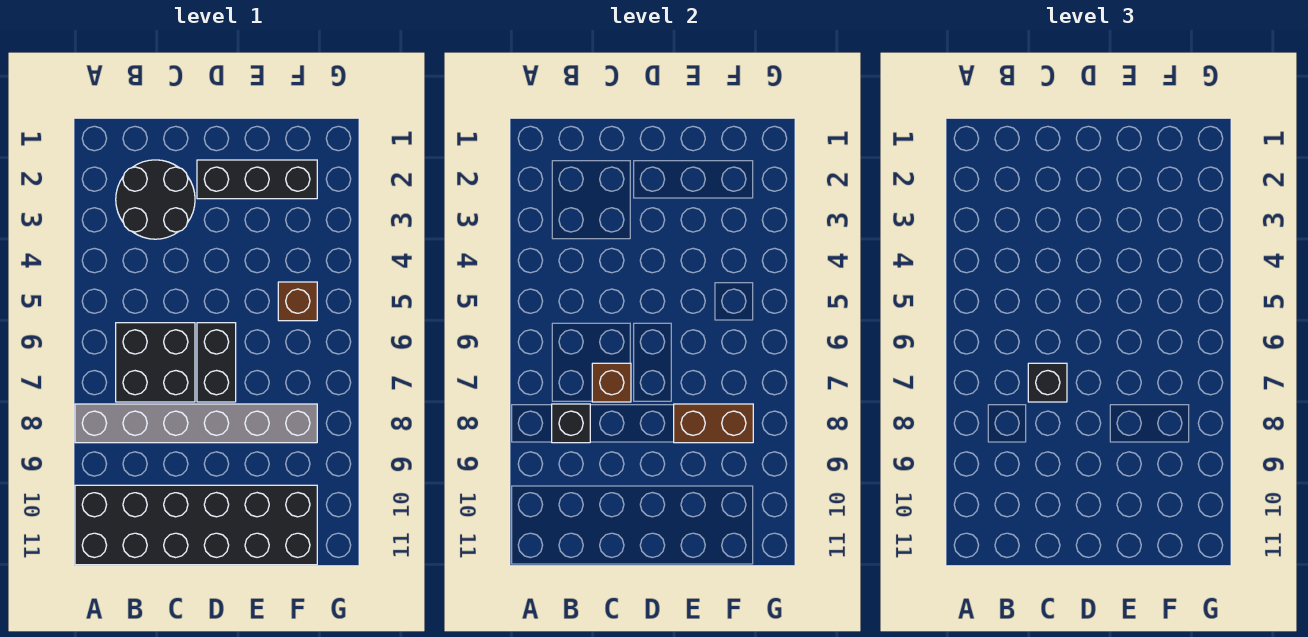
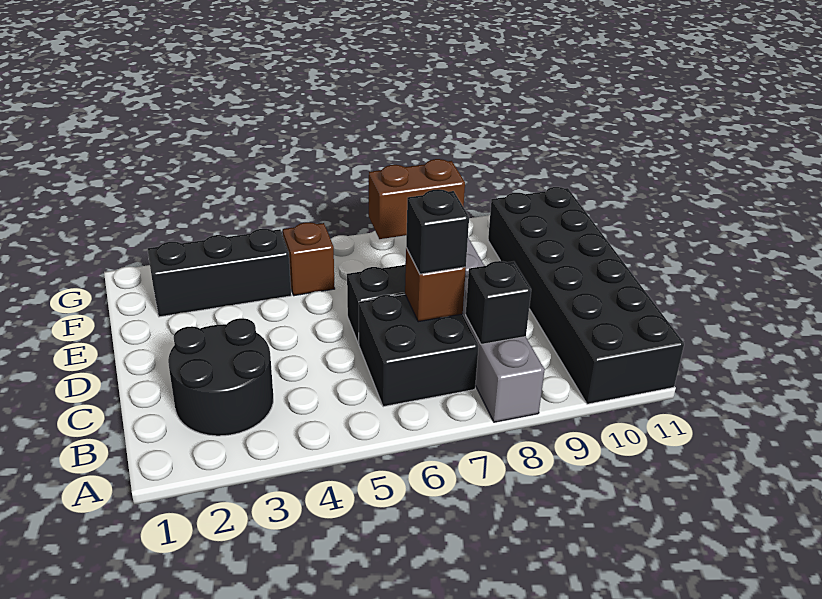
black 1x3 brick [197,160,317,199] -> black 1x3 brick turned to [148,229,291,317]
brown 1x2 brick [674,404,753,443] -> brown 1x2 brick turned to [369,159,465,239]

